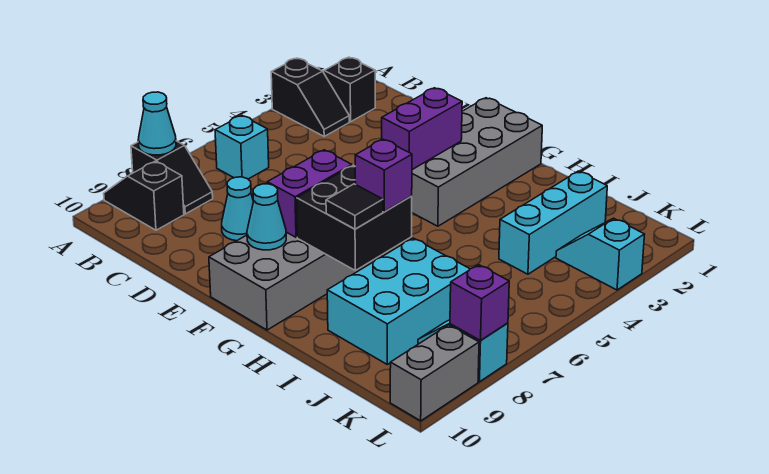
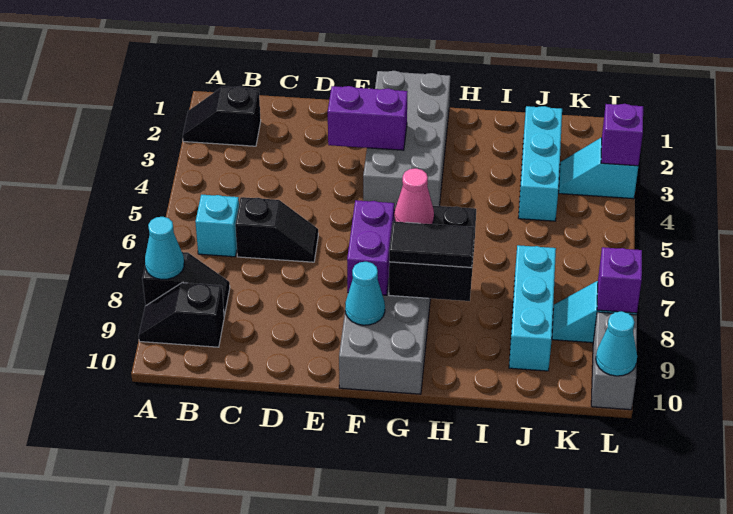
black 1x2 slope [271,58,349,136] -> black 1x2 slope moved to [235,197,318,262]
cyan 1x1 cone [222,177,253,241] -> cyan 1x1 cone moved to [596,311,637,376]
purple 1x2 brick [382,88,462,170] -> purple 1x2 brick turned to [328,86,408,150]
none -> pink 1x1 cone [395,168,434,224]
purple 1x1 brick [355,139,412,212] -> purple 1x1 brick moved to [601,104,643,166]
black 1x1 tile [326,184,383,229] -> black 1x2 tile [389,221,475,268]
cyan 2x3 brick [327,238,470,364] -> cyan 1x3 brick [509,245,556,371]

